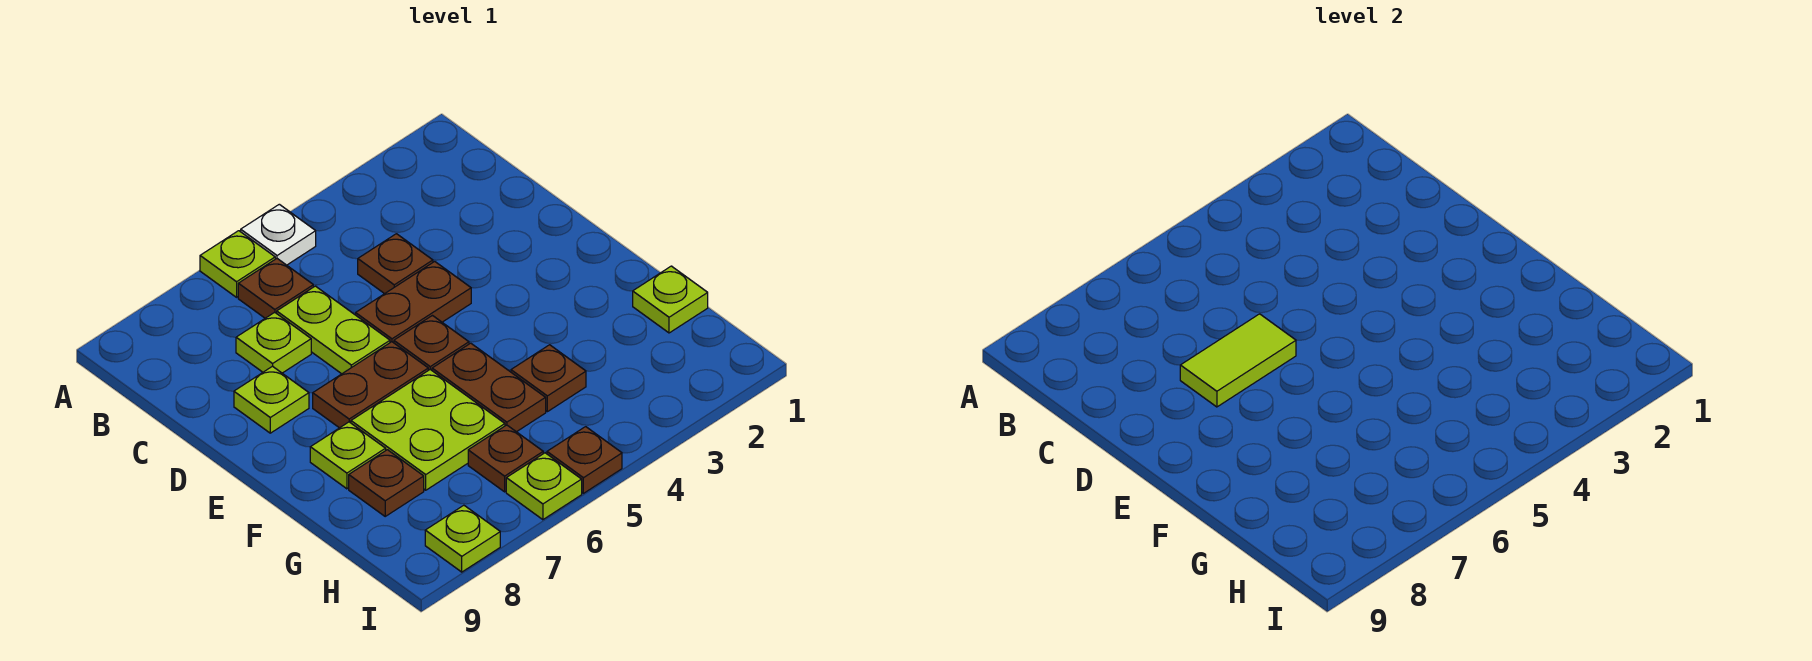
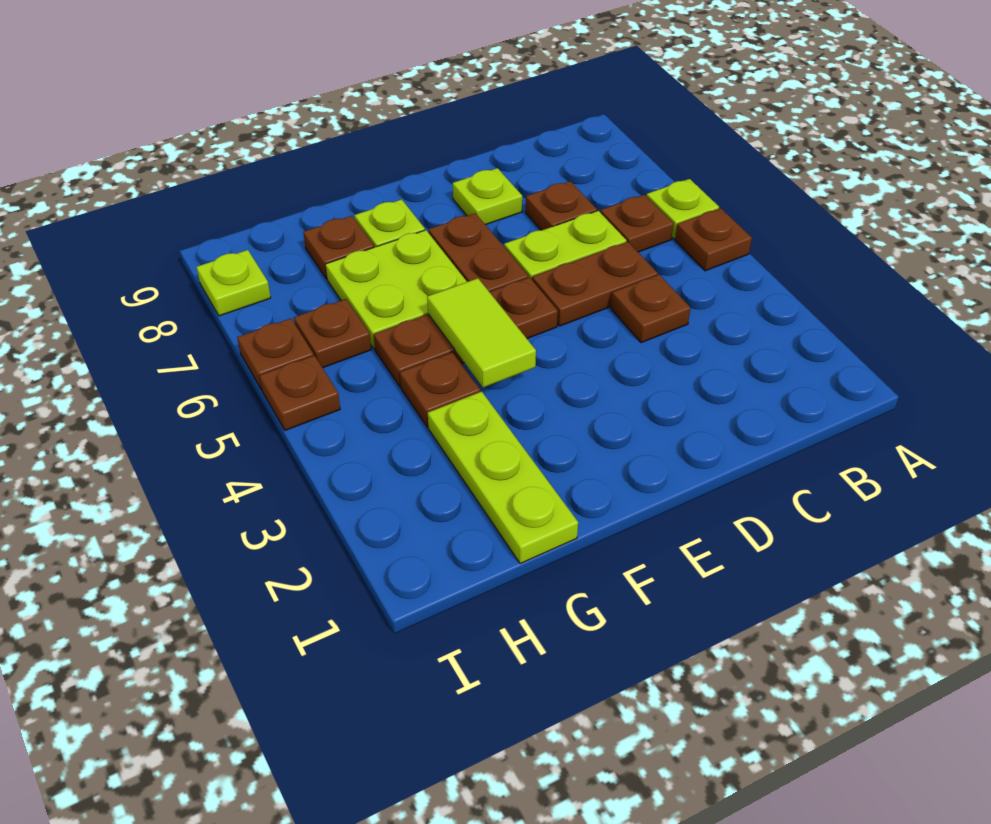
white 1x1 plate [241,204,316,265] -> brown 1x1 plate [675,208,752,271]
lime 1x1 plate [236,312,311,373] -> brown 1x1 plate [525,181,597,230]
brown 1x2 plate [356,261,471,343] -> brown 1x2 plate turned to [532,242,658,326]
lime 1x2 tile [1180,314,1296,407] -> lime 1x2 tile moved to [427,278,536,388]
lime 1x1 plate [633,266,708,333] -> lime 1x3 plate [428,391,578,564]
lime 1x1 plate [506,453,582,520] -> brown 1x1 plate [237,318,314,390]

